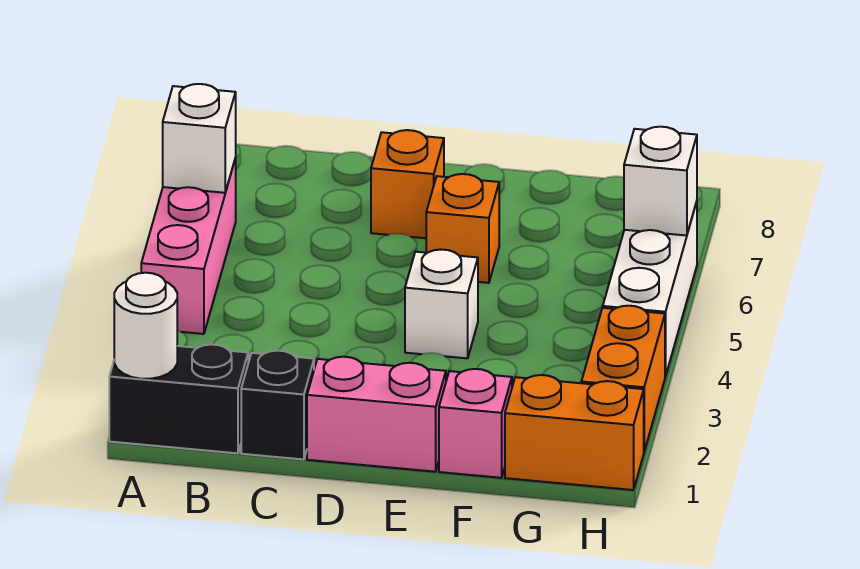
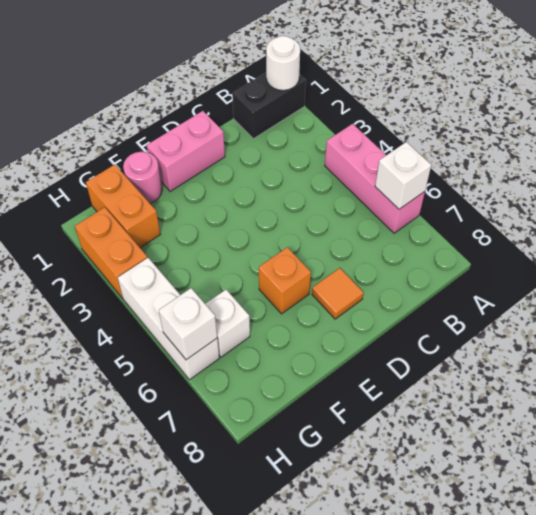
black 1x1 brick [241,351,314,460] -> none
orange 1x1 brick [371,130,444,238] -> orange 1x1 tile [312,268,363,319]
white 1x1 brick [405,250,478,358] -> white 1x1 brick moved to [206,290,250,357]
pink 1x1 brick [439,369,512,478] -> pink 1x1 round brick [123,152,162,203]
orange 1x2 brick [505,375,644,490] -> orange 1x2 brick turned to [86,165,160,248]

